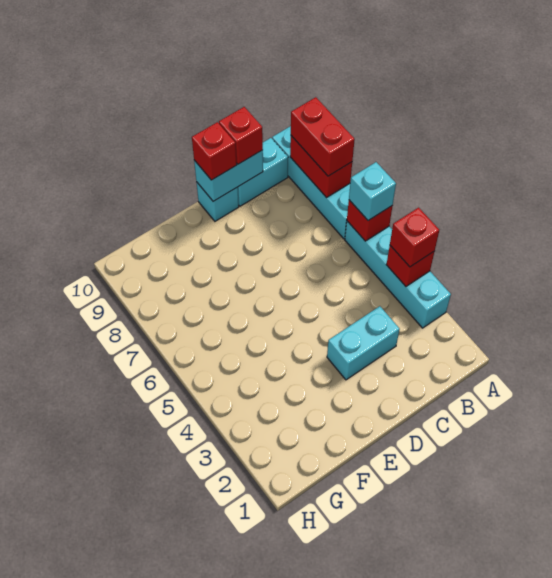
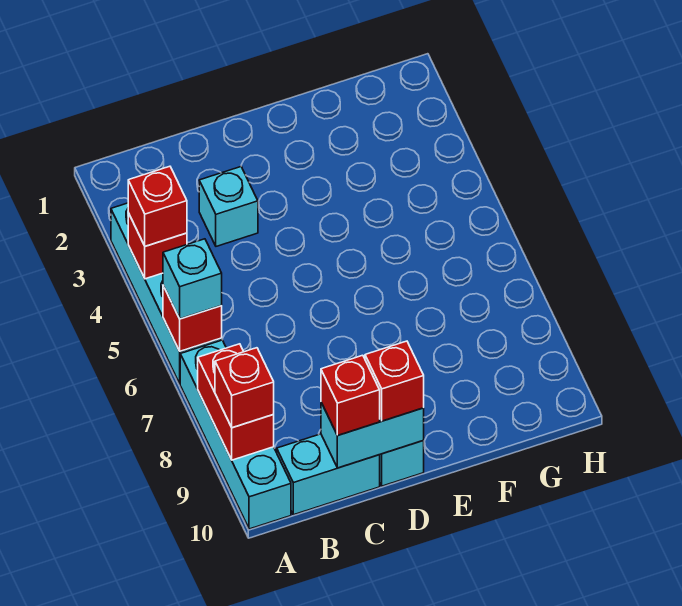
red 1x2 brick [291,97,355,176] -> red 1x1 brick [215,348,274,428]
cyan 1x2 brick [327,306,400,380] -> cyan 1x1 brick [199,167,258,246]

